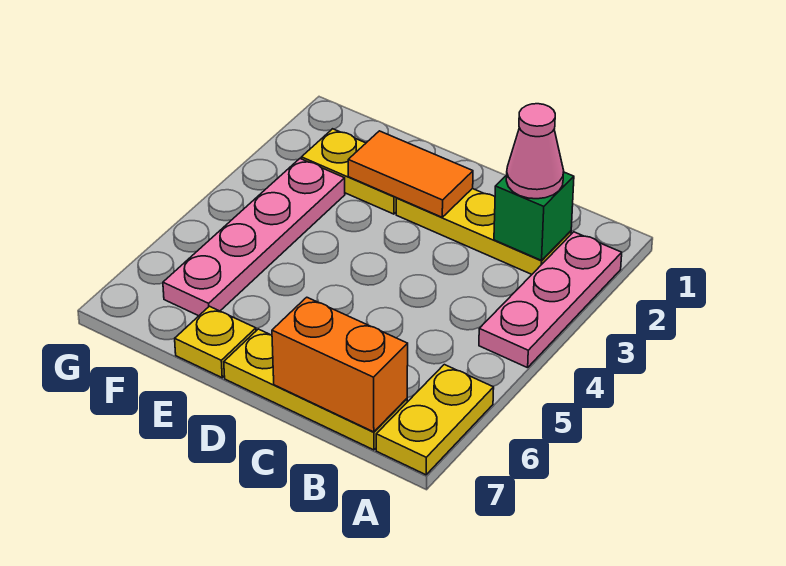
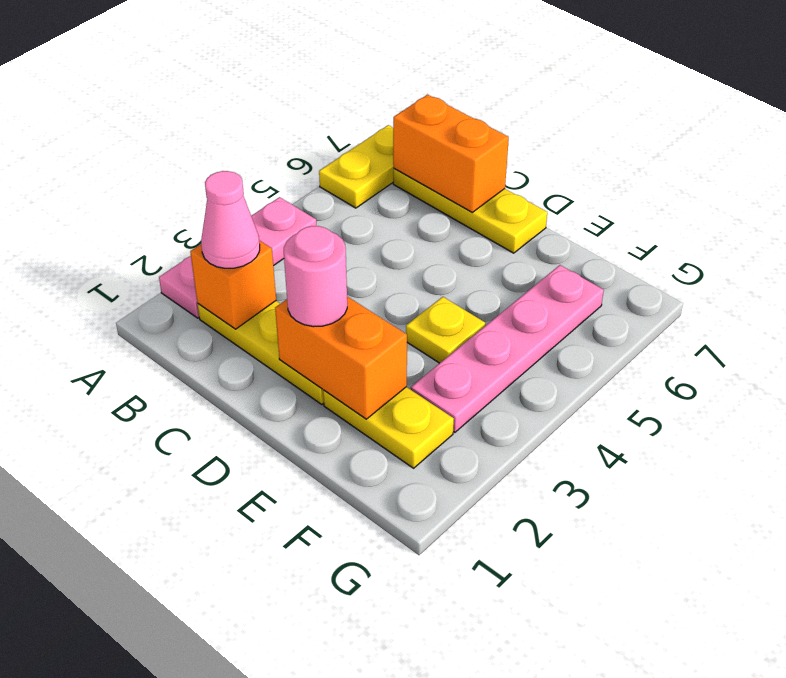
green 1x1 brick [494,172,574,260] -> orange 1x1 brick [190,240,276,329]
orange 1x2 tile [348,131,473,217] -> orange 1x2 brick [275,297,407,419]
none -> pink 1x1 round brick [284,226,347,327]
yellow 1x1 plate [175,306,256,378] -> yellow 1x1 plate moved to [406,297,485,363]

